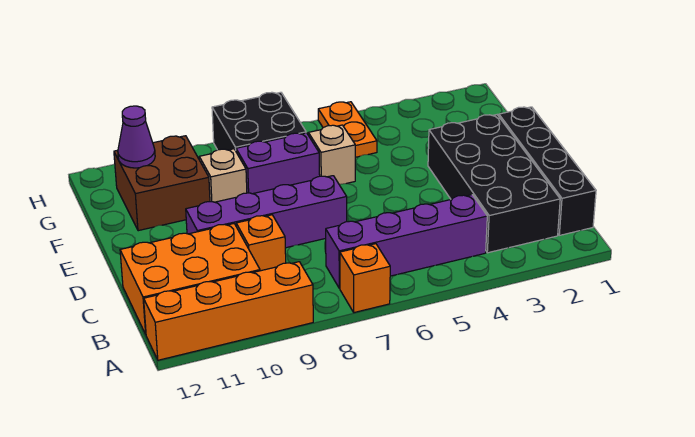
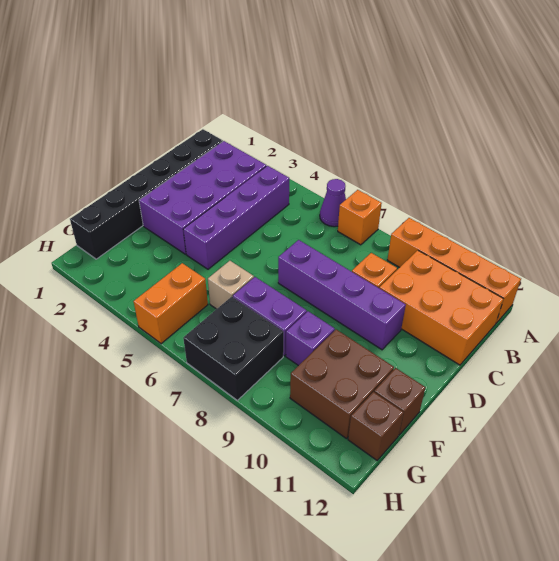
black 1x4 brick [499,107,596,235] -> black 1x6 brick [70,129,223,259]
black 2x4 brick [428,115,560,253] -> purple 2x4 brick [139,141,266,254]
purple 1x4 brick [326,195,487,288] -> purple 1x4 brick turned to [183,166,289,269]
tan 1x1 brick [199,149,247,202] -> purple 1x1 brick [286,311,335,366]
none -> brown 1x1 brick [374,368,425,435]
orange 1x2 plate [318,102,377,157] -> orange 1x2 brick [134,263,208,344]
purple 1x1 cone [118,106,155,168] -> purple 1x1 cone moved to [320,179,346,227]
none -> brown 1x1 brick [348,392,403,460]

